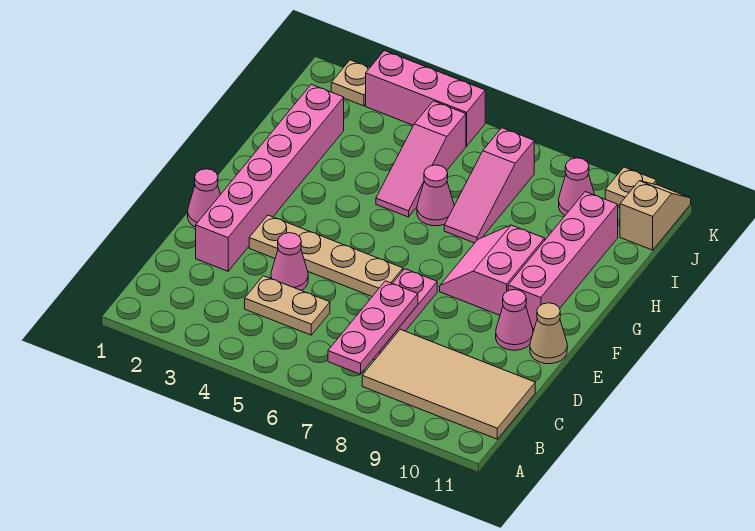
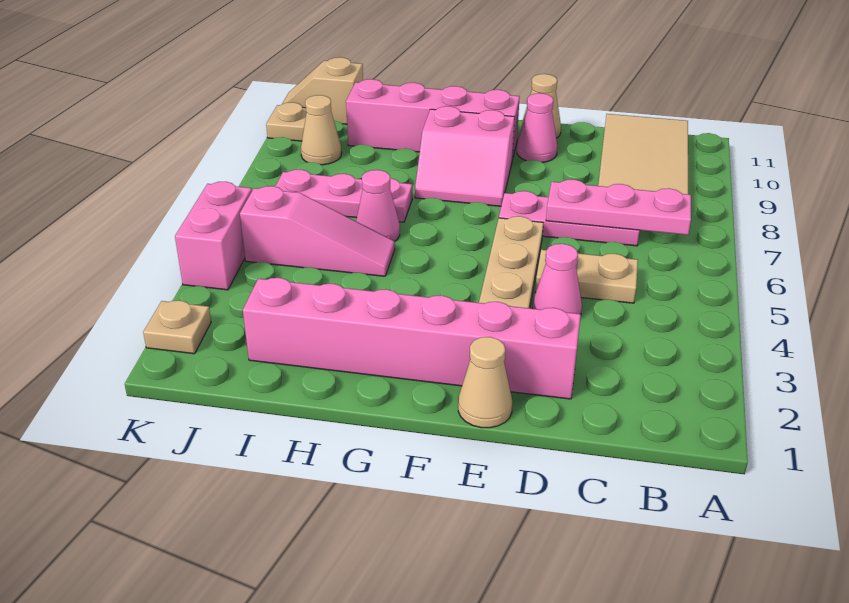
tan 1x2 plate [245,276,330,335] -> tan 1x2 plate turned to [535,250,638,303]
pink 1x1 cone [188,169,220,227] -> tan 1x1 cone [458,337,512,428]
pink 1x3 slope [444,128,534,243] -> pink 1x3 plate [275,170,412,222]
pink 1x1 cone [559,158,595,215] -> tan 1x1 cone [301,95,342,165]
pink 1x3 brick [366,51,485,146] -> pink 1x2 brick [175,182,252,290]

